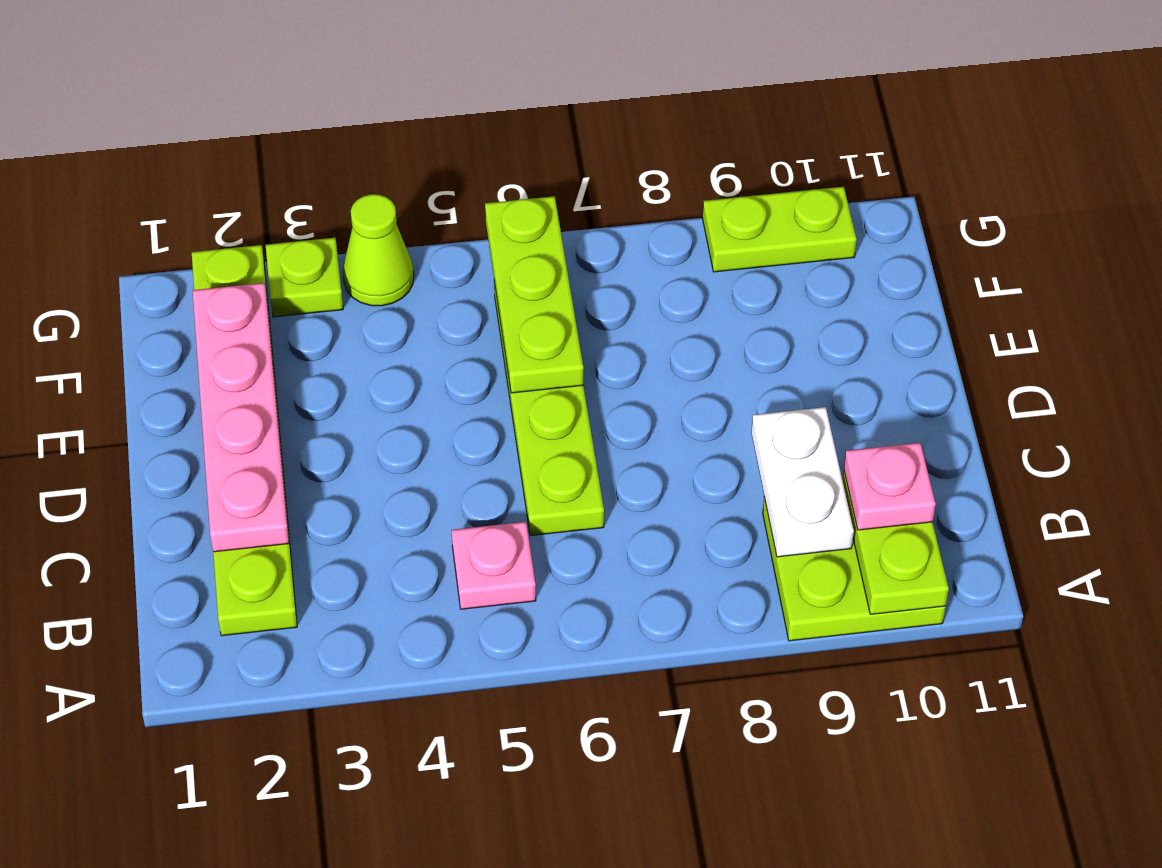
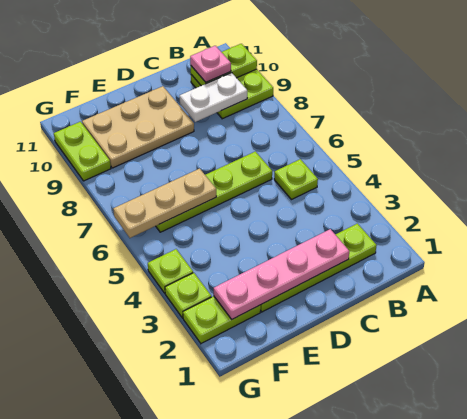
pink 1x1 plate [451,522,536,609] -> lime 1x1 plate [274,159,318,200]
none -> tan 2x3 plate [82,86,194,168]
lime 1x3 plate [485,196,584,393] -> tan 1x3 plate [113,169,216,238]
lime 1x1 cone [343,194,414,306] -> lime 1x1 plate [148,249,193,293]

